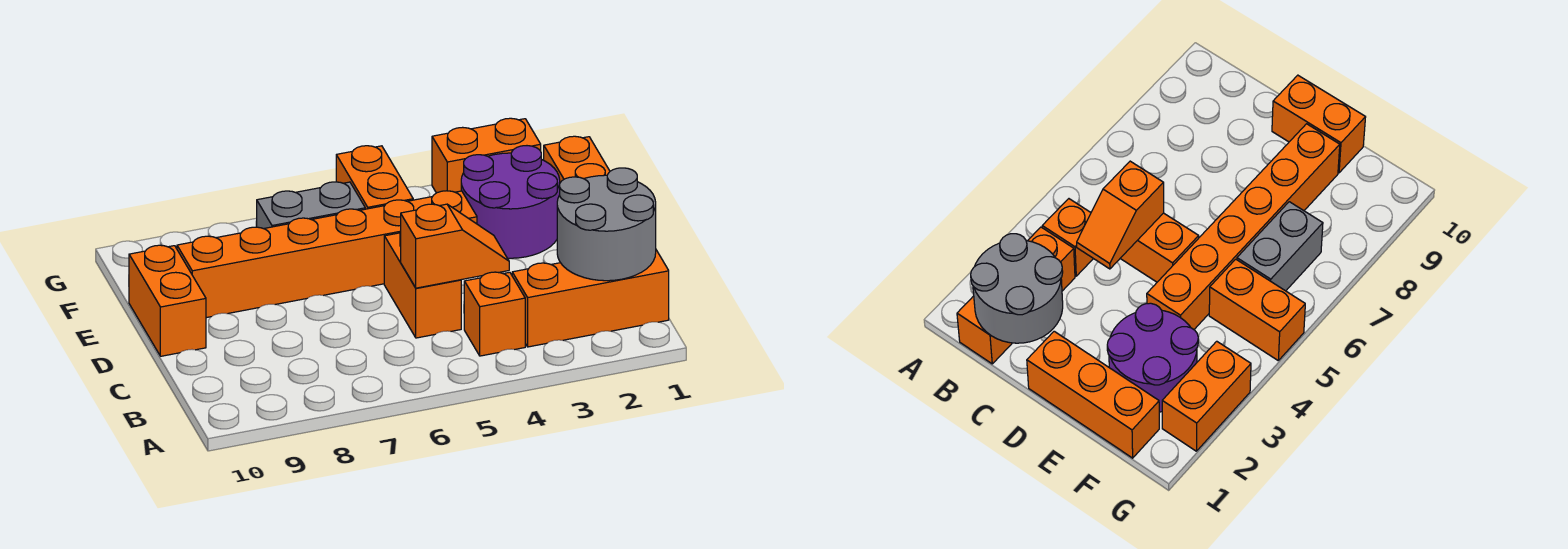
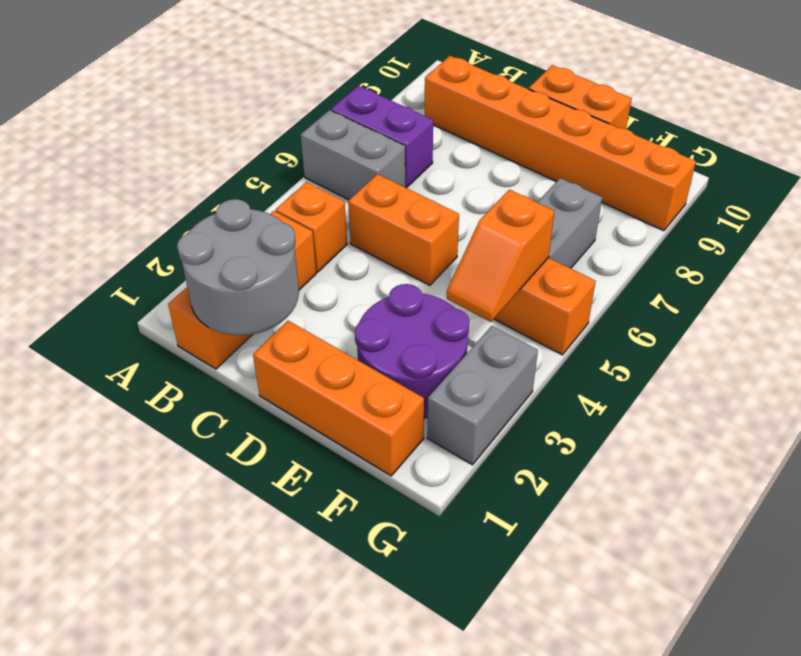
none -> grey 1x2 brick [301,110,405,200]
none -> purple 1x2 brick [331,86,433,188]
orange 1x2 slope [401,204,509,288] -> orange 1x2 slope moved to [447,190,555,322]
orange 1x6 brick [177,191,477,318] -> orange 1x6 brick turned to [425,56,696,231]
orange 1x2 brick [432,118,541,193] -> grey 1x2 brick [427,326,538,465]

